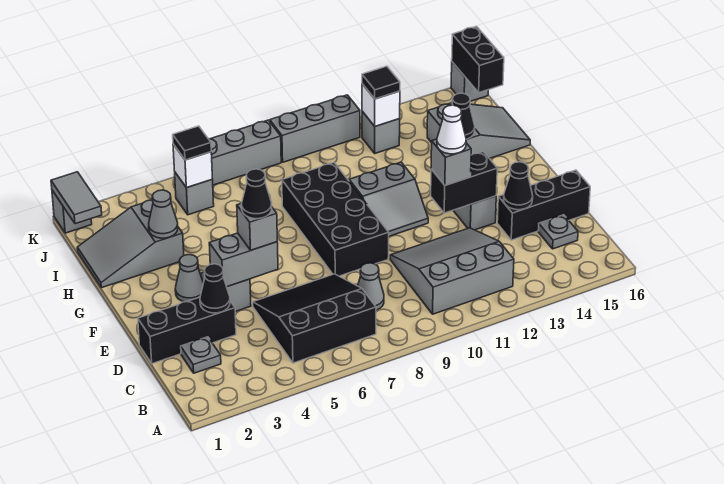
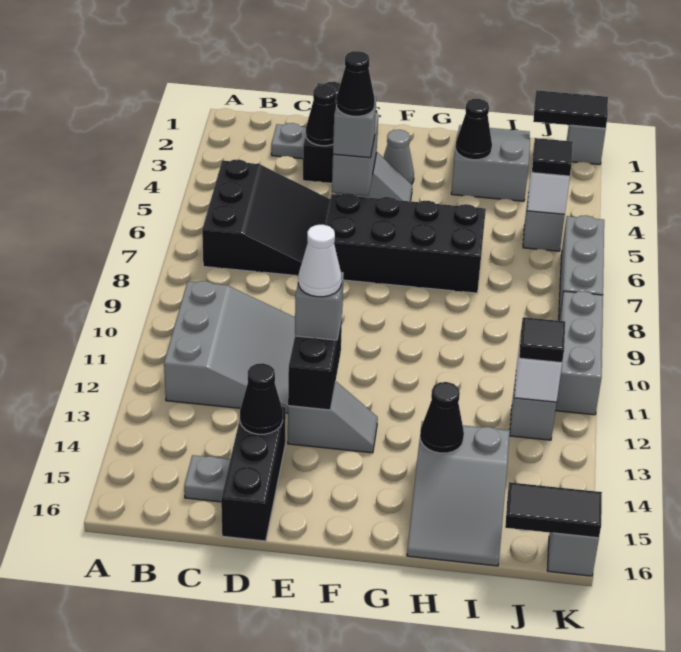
grey 1x1 cone [358,263,384,310] -> none
black 2x4 brick [282,162,389,276] -> black 2x4 brick moved to [325,193,486,293]
grey 2x2 slope [349,162,428,236] -> none
grey 1x1 cone [149,190,178,238] -> black 1x1 cone [456,99,492,160]
grey 1x2 tile [51,172,102,224] -> black 1x2 tile [533,90,608,129]
black 1x2 brick [452,27,504,93] -> black 1x2 tile [505,482,602,538]

